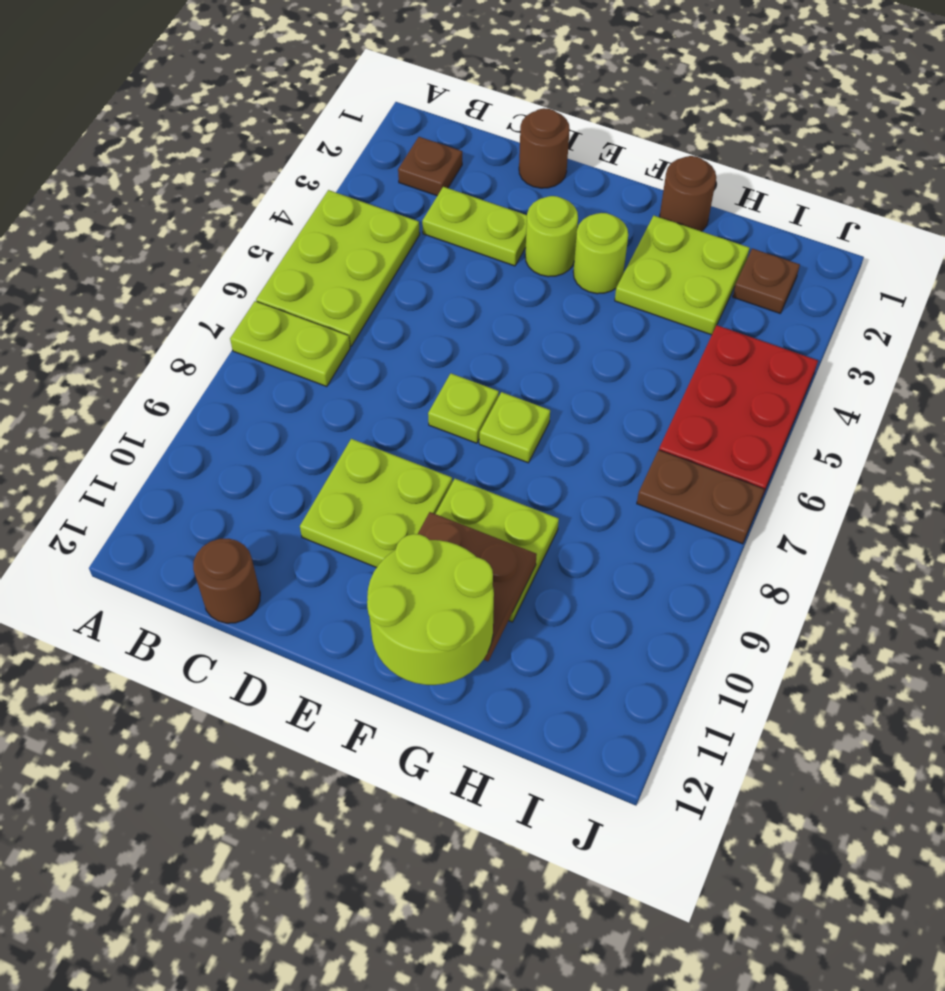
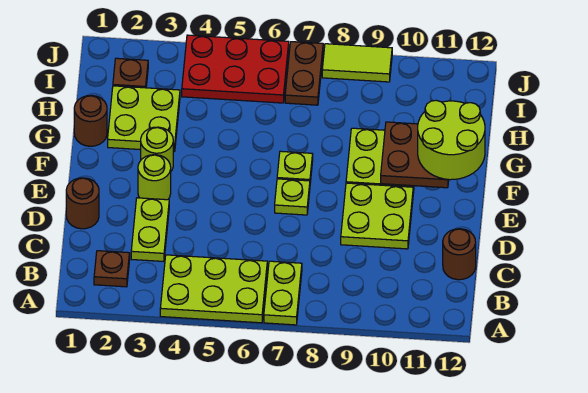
none -> lime 1x2 tile [322,44,392,82]

